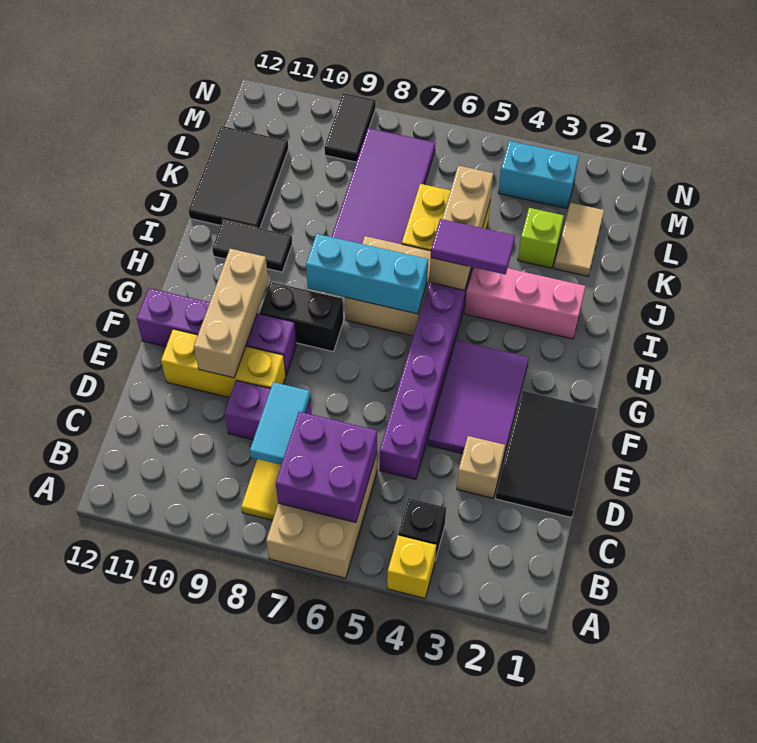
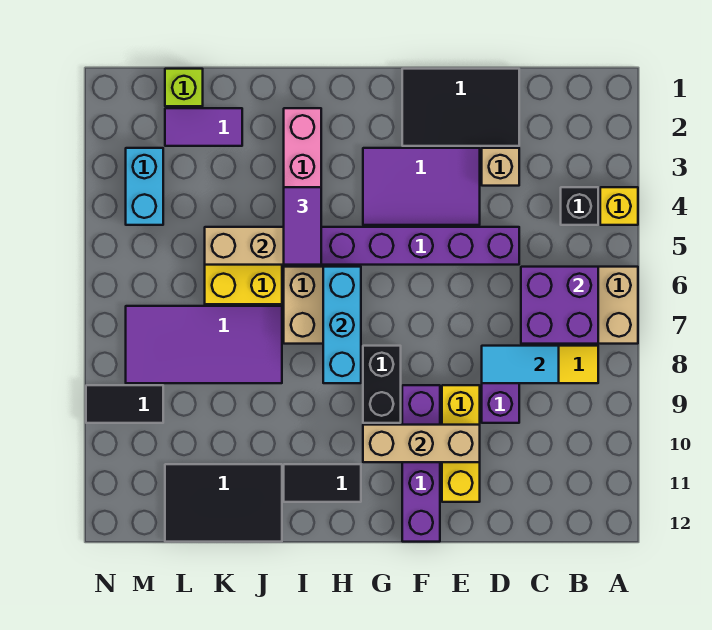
black 1x2 tile [212,220,292,272] -> black 1x2 tile turned to [284,464,361,502]
tan 1x2 tile [554,203,604,276] -> purple 1x2 tile [165,108,242,146]
lime 1x1 brick [518,208,564,268] -> lime 1x1 brick moved to [165,69,203,106]

